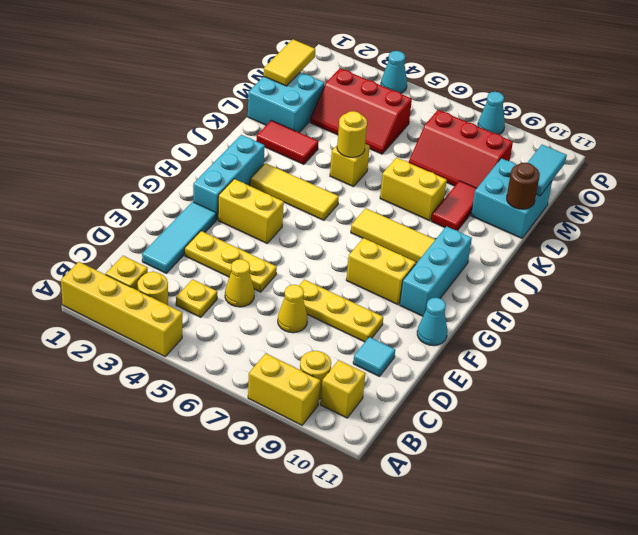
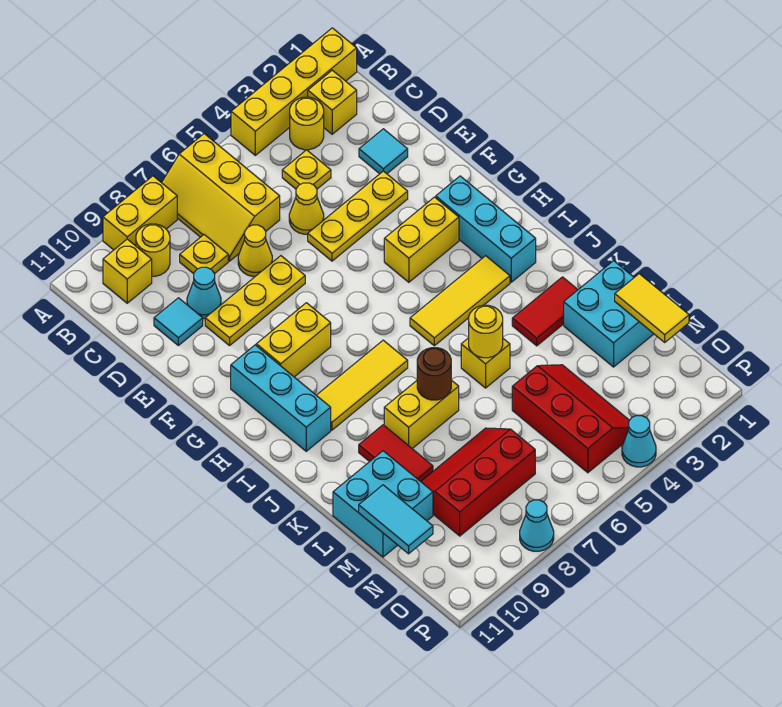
none -> yellow 2x3 slope [162,134,280,261]
none -> yellow 1x1 plate [180,235,228,274]
cyan 1x3 tile [142,202,216,273] -> cyan 1x1 tile [359,129,408,174]
cyan 1x1 cone [417,298,447,346] -> cyan 1x1 cone moved to [187,267,221,319]
brown 1x1 round brick [507,163,540,209] -> brown 1x1 round brick moved to [417,348,451,400]
red 2x3 slope [310,68,412,154] -> red 2x3 slope turned to [512,365,630,473]

